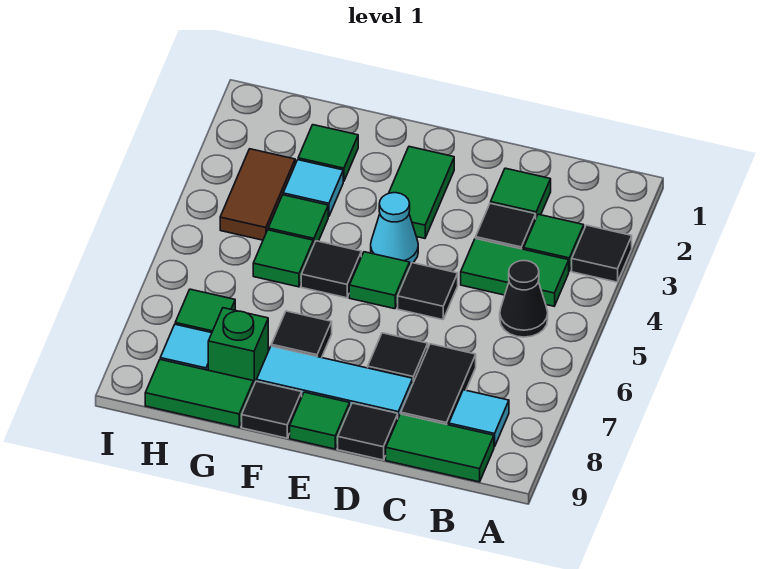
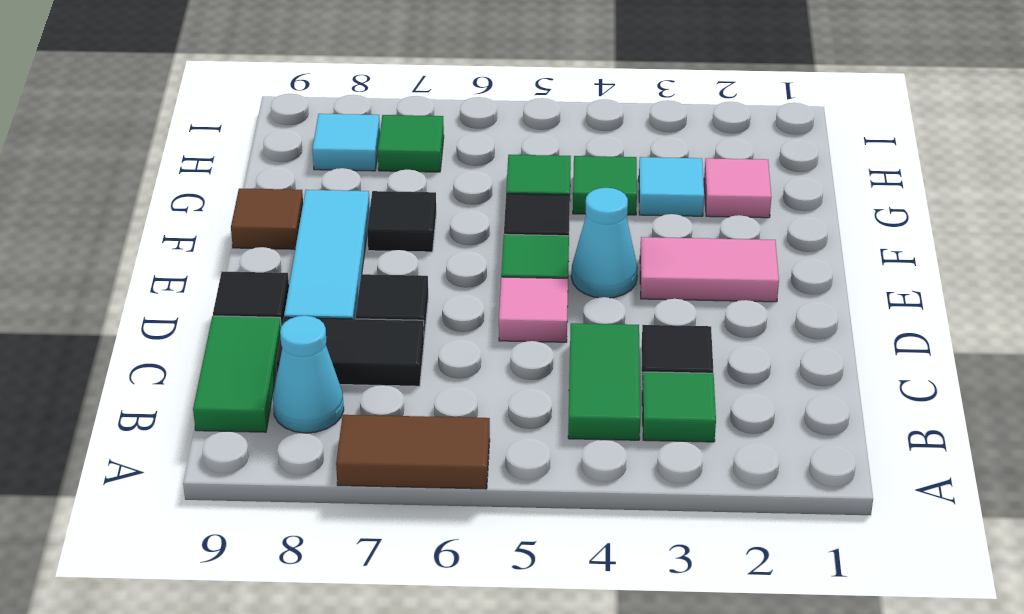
black 1x1 tile [572,225,632,282] -> none
black 1x1 cone [500,261,548,337] -> none
cyan 1x1 tile [449,390,509,447] -> cyan 1x1 cone [273,316,344,433]
green 1x1 tile [491,168,551,217] -> none
black 1x1 tile [398,263,458,320] -> pink 1x1 tile [499,277,568,342]
green 1x2 tile [389,147,454,238] -> pink 1x2 tile [640,237,779,302]
green 1x1 tile [290,392,350,449] -> none
black 1x1 tile [242,381,302,438] -> brown 1x1 tile [231,189,303,249]
green 1x1 tile [298,125,358,182] -> pink 1x1 tile [704,158,771,218]
green 1x1 brick [208,308,268,386] -> none
green 1x2 tile [145,360,253,427] -> none
brown 1x2 tile [220,149,295,240] -> brown 1x2 tile moved to [336,415,490,489]

